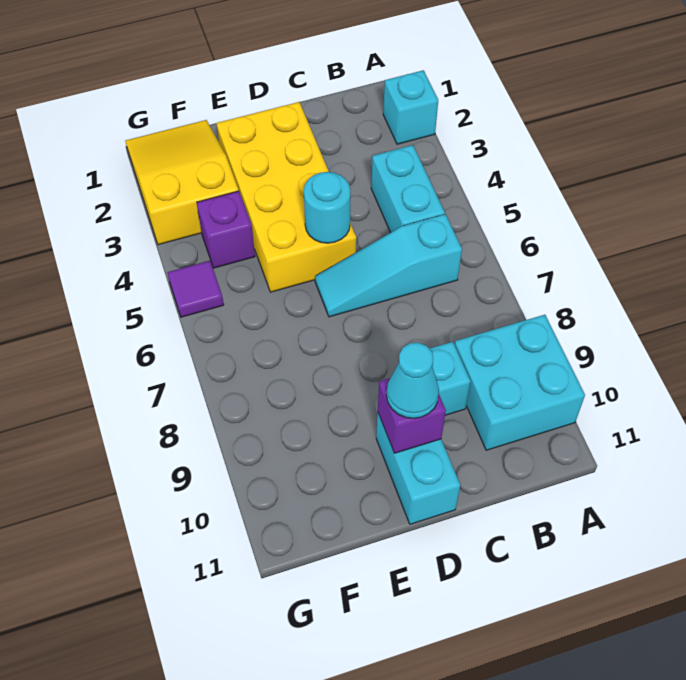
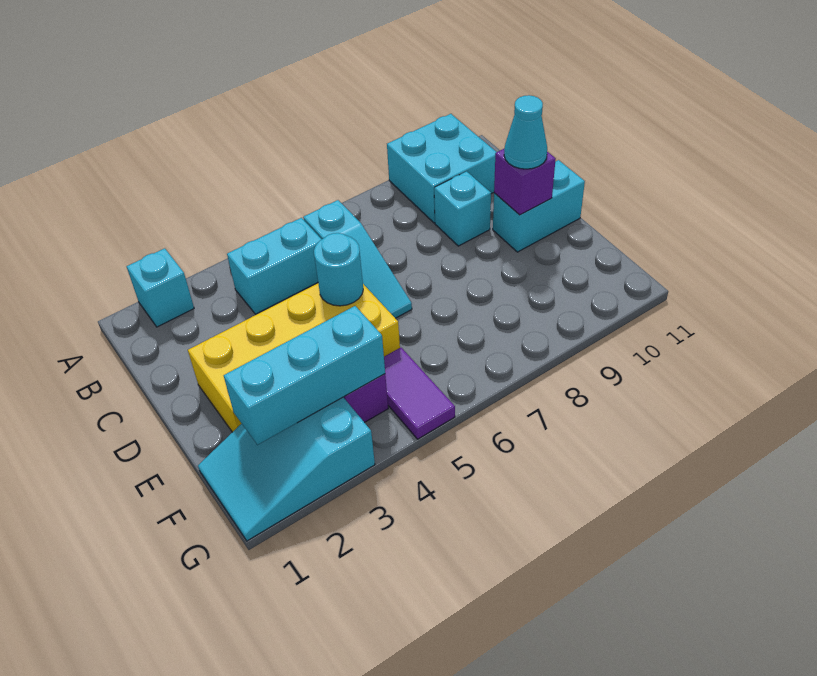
yellow 2x3 slope [126,120,239,245] -> cyan 2x3 slope [198,397,375,541]
none -> cyan 1x3 brick [224,306,385,445]
purple 1x1 tile [168,261,224,317] -> purple 1x2 tile [384,348,455,439]

